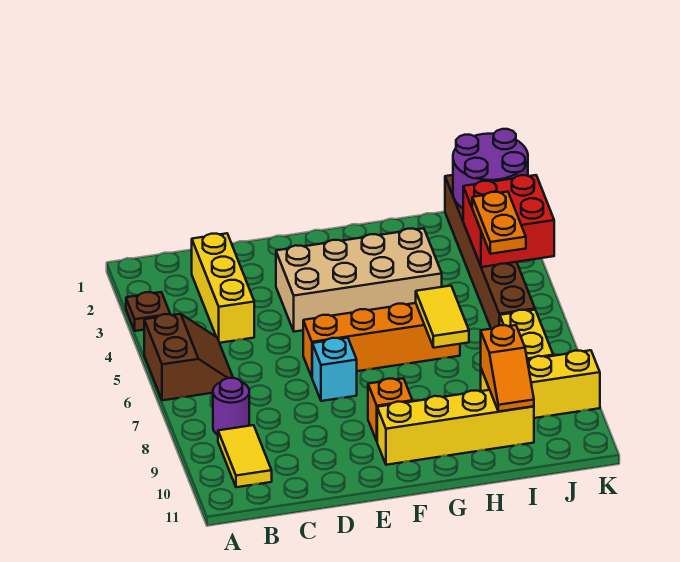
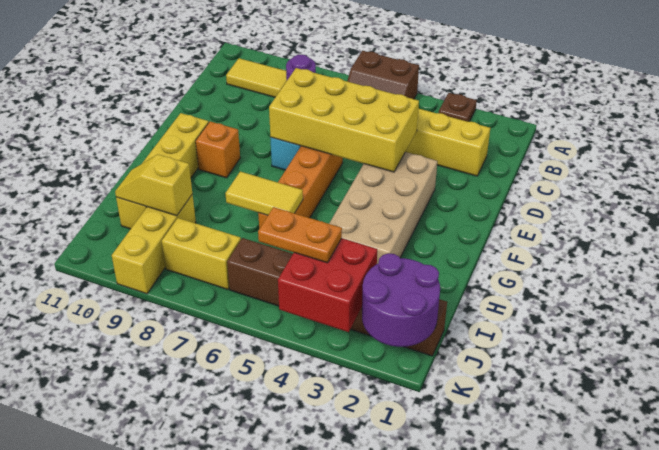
none -> yellow 2x4 brick [269,68,419,172]
orange 1x2 slope [481,325,534,412] -> yellow 1x2 slope [115,154,192,216]

